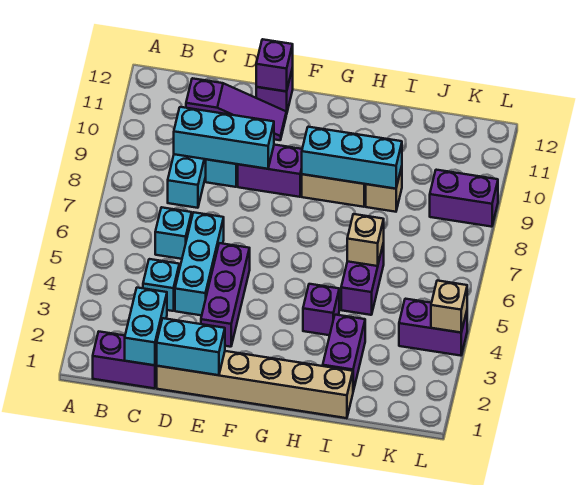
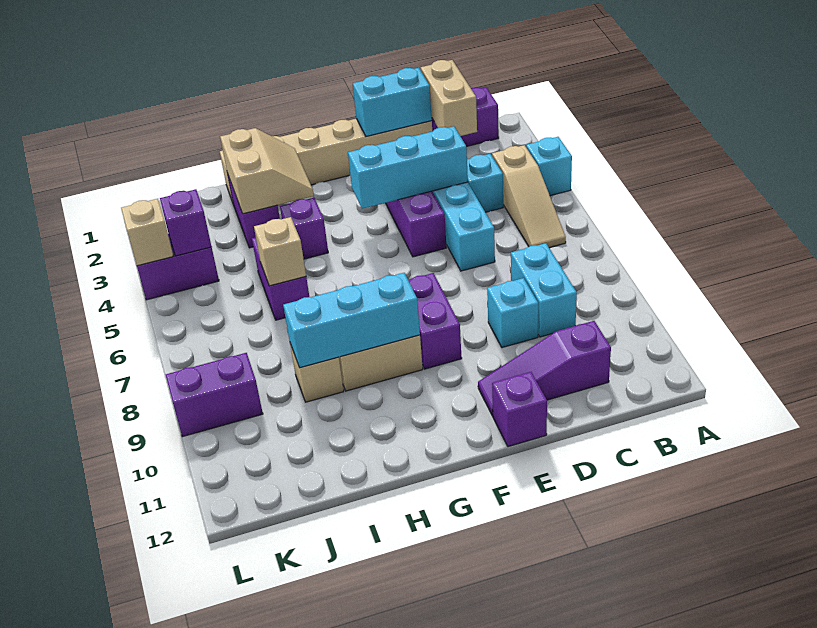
none -> tan 1x3 slope [492,145,566,248]
cyan 1x2 brick [125,288,167,365] -> tan 1x2 brick [421,60,477,136]
cyan 1x1 brick [155,207,192,259] -> cyan 1x1 brick moved to [526,137,572,196]
cyan 1x3 brick [174,107,274,169] -> cyan 1x3 brick moved to [348,126,468,209]
purple 1x2 brick [238,145,302,197] -> purple 1x2 brick turned to [408,273,462,369]
purple 1x1 brick [256,39,293,91] -> purple 1x1 brick moved to [160,189,212,256]
none -> tan 2x2 slope [220,128,314,214]

